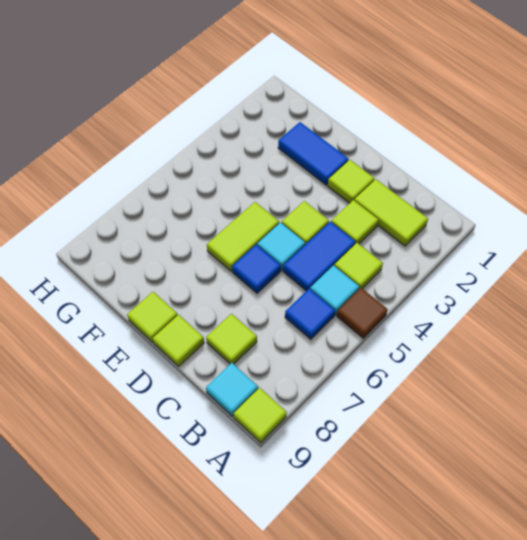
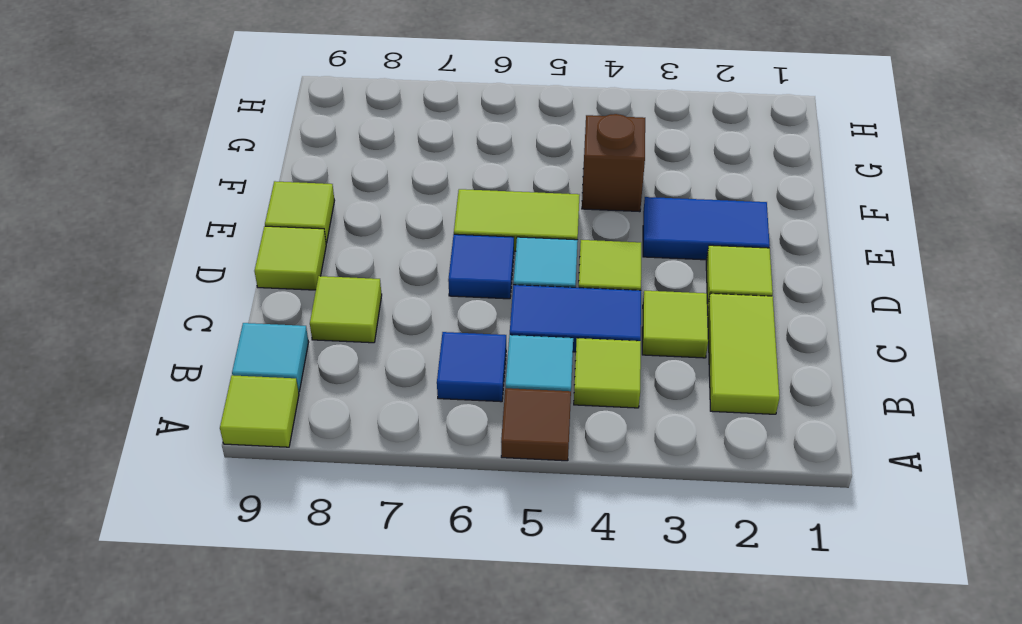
blue 1x2 tile [278,122,349,185] -> blue 1x2 tile turned to [643,197,770,260]
none -> brown 1x1 brick [582,114,645,212]

